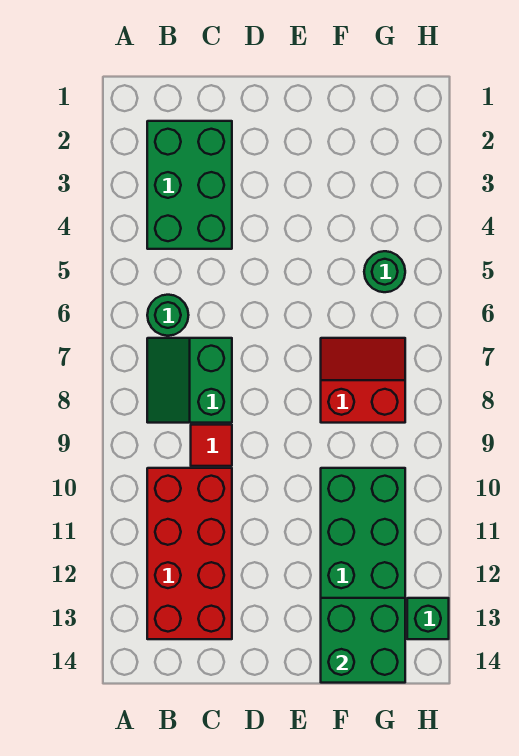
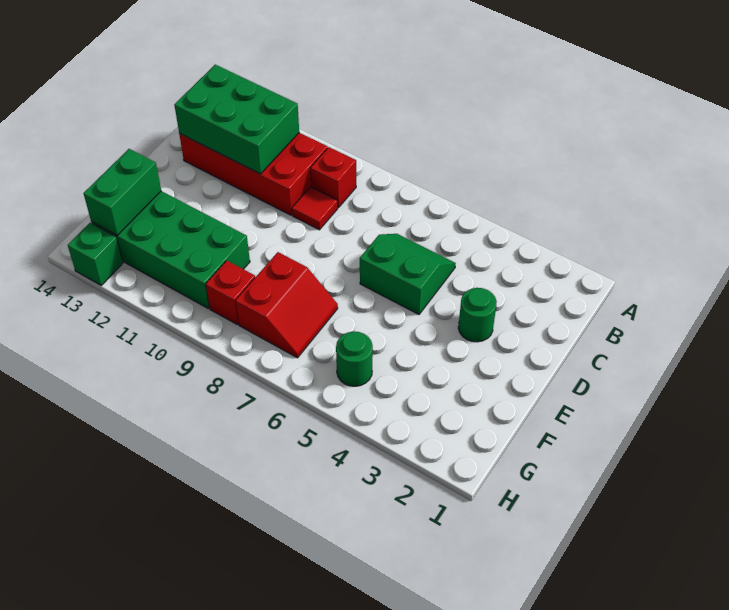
green 2x3 brick [147,121,232,249] -> green 2x3 brick moved to [174,65,299,174]
green 1x1 round brick [147,295,189,336] -> green 1x1 round brick moved to [458,288,497,342]
green 2x2 slope [147,338,232,423] -> green 2x2 slope moved to [360,234,456,314]
none -> red 1x1 brick [311,147,356,208]
green 2x2 brick [321,598,405,683] -> green 1x2 brick [84,149,161,236]
none -> red 1x1 brick [206,261,255,325]

